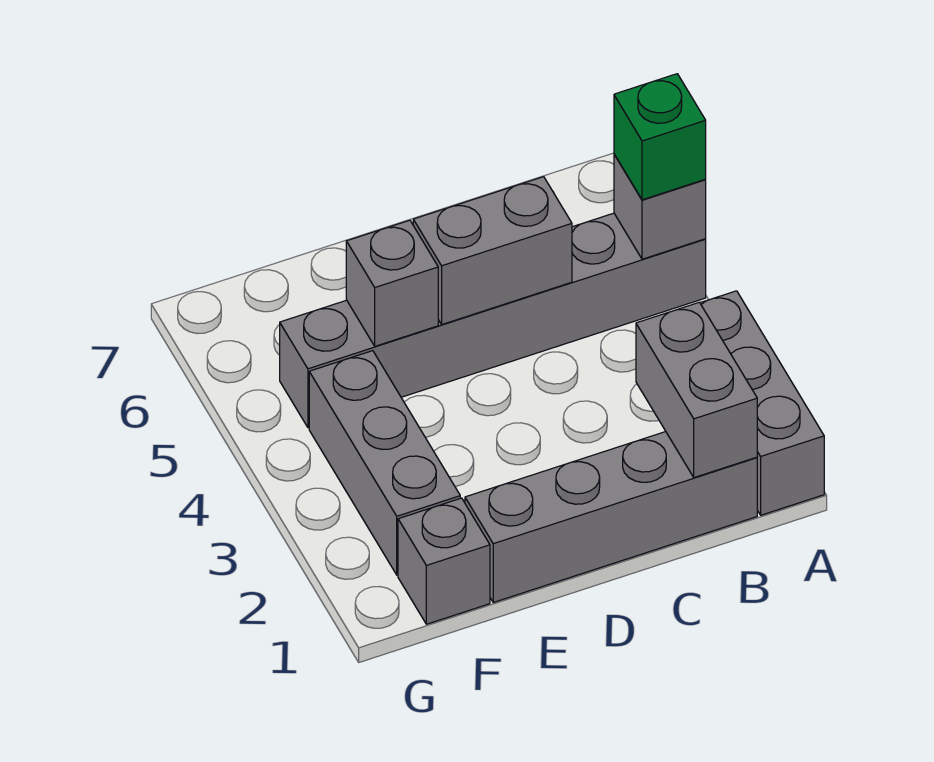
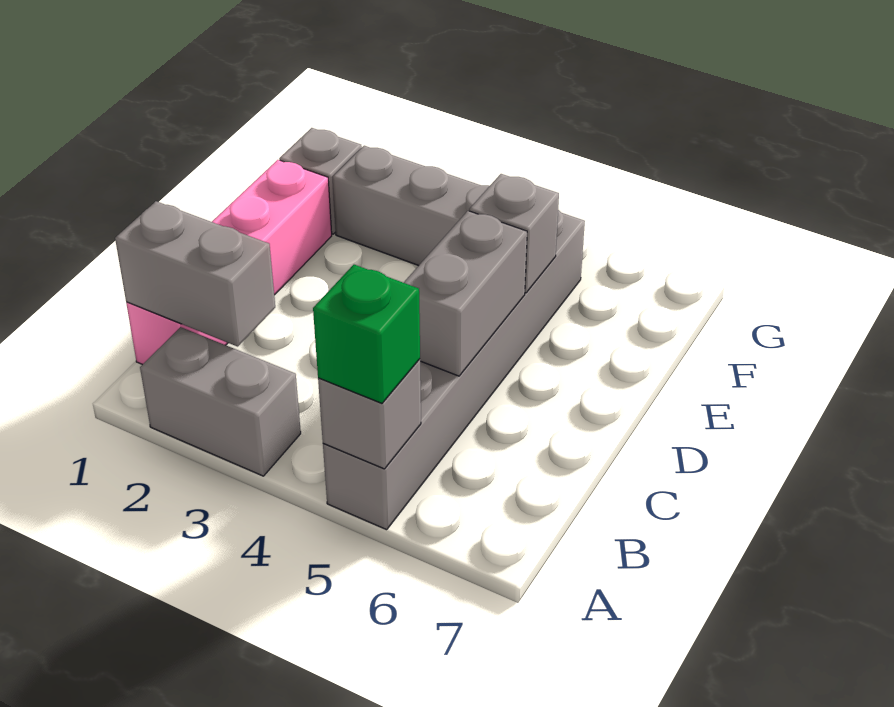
grey 1x3 brick [700,291,824,515] -> grey 1x2 brick [140,327,301,476]
grey 1x4 brick [465,432,757,602] -> pink 1x4 brick [126,160,332,365]

